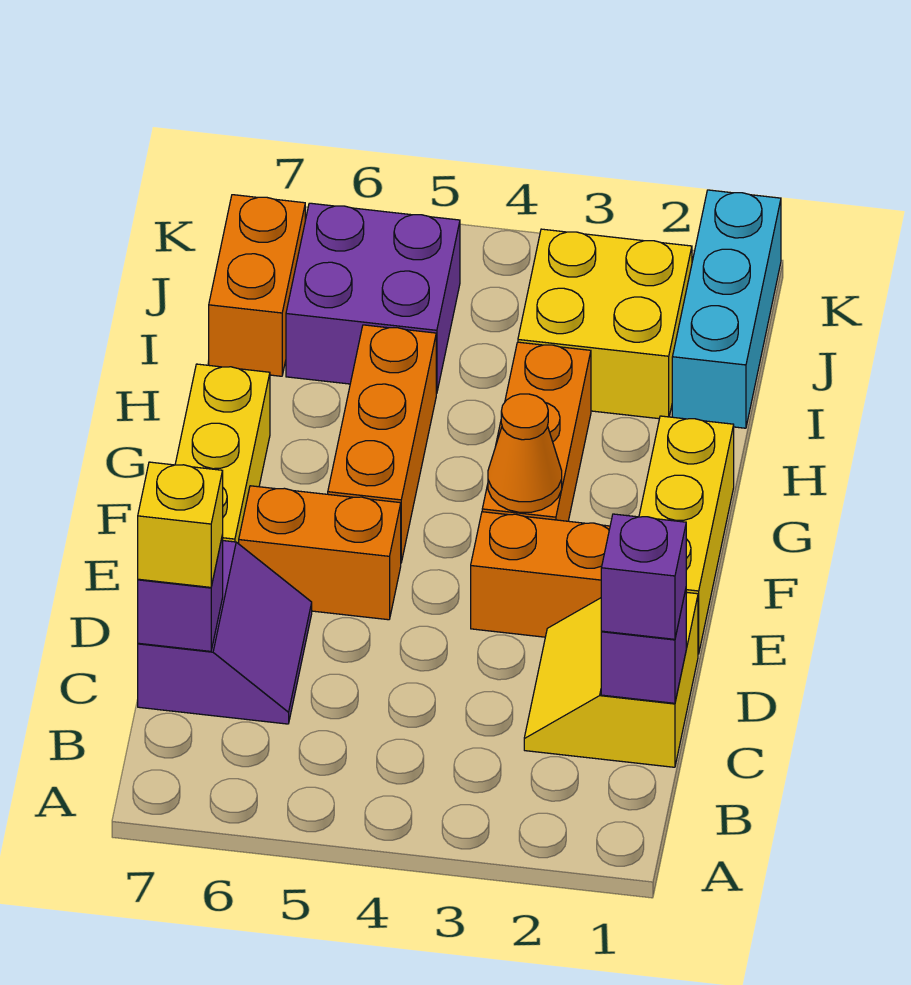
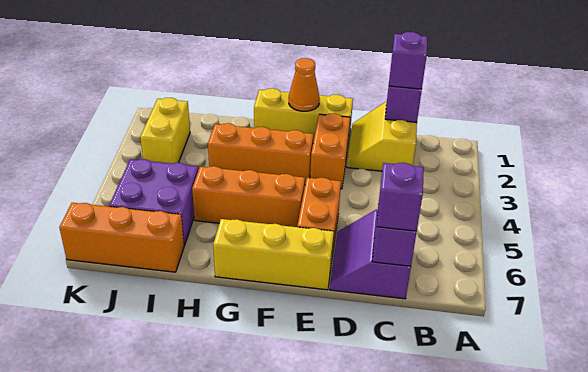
yellow 2x2 slope [524,592,698,767] -> yellow 2x2 slope turned to [347,102,417,171]
purple 2x2 slope [138,541,312,724] -> purple 2x2 slope turned to [330,209,411,299]
yellow 1x1 brick [138,462,223,587] -> purple 1x1 brick [377,163,424,231]
orange 1x1 cone [488,394,562,512] -> orange 1x1 cone moved to [289,58,320,111]
cyan 1x3 brick [672,190,781,428] -> none
yellow 2x2 brick [518,229,692,419] -> yellow 1x2 brick [140,98,190,164]
orange 1x2 brick [209,195,305,376] -> orange 1x3 brick [59,203,184,272]

